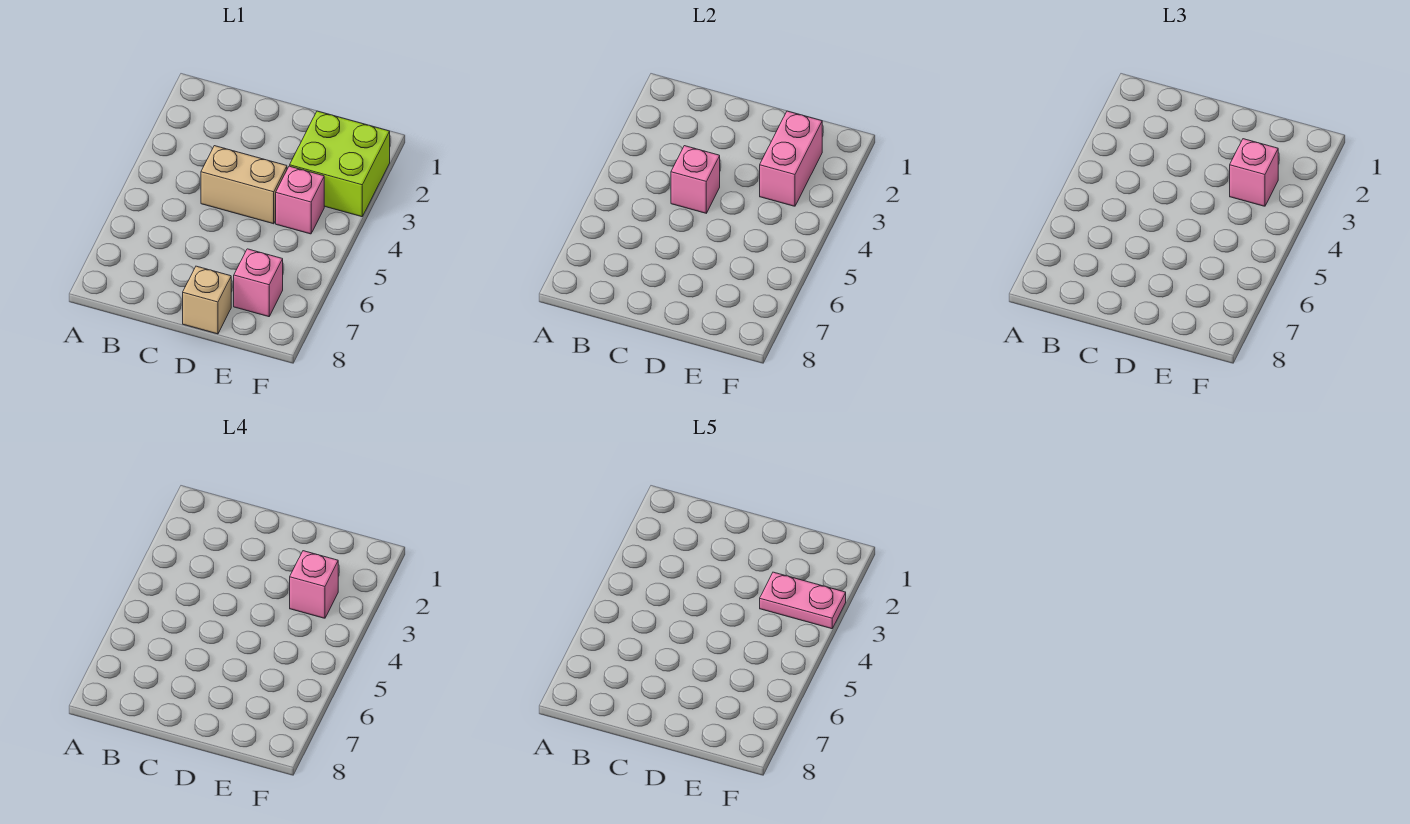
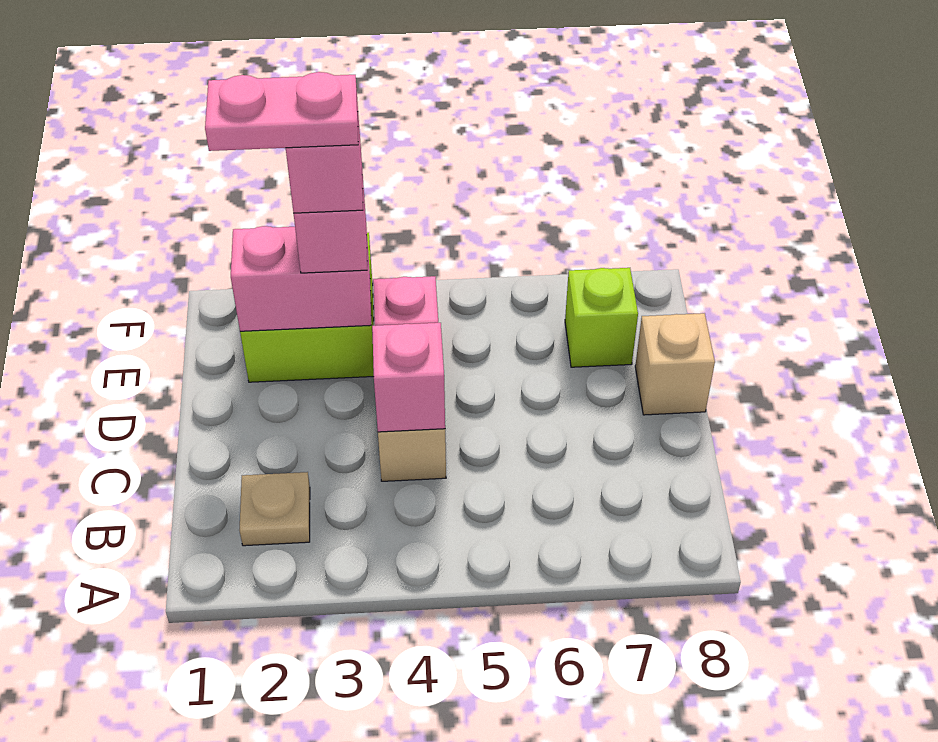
none -> tan 1x1 plate [240,472,310,546]
pink 1x2 plate [760,572,846,629] -> pink 1x2 plate turned to [205,72,358,151]
pink 1x1 brick [234,249,283,317] -> lime 1x1 brick [565,268,638,367]

